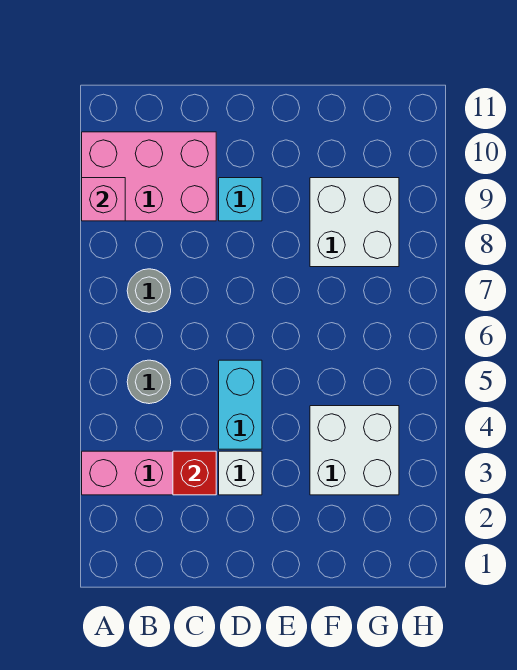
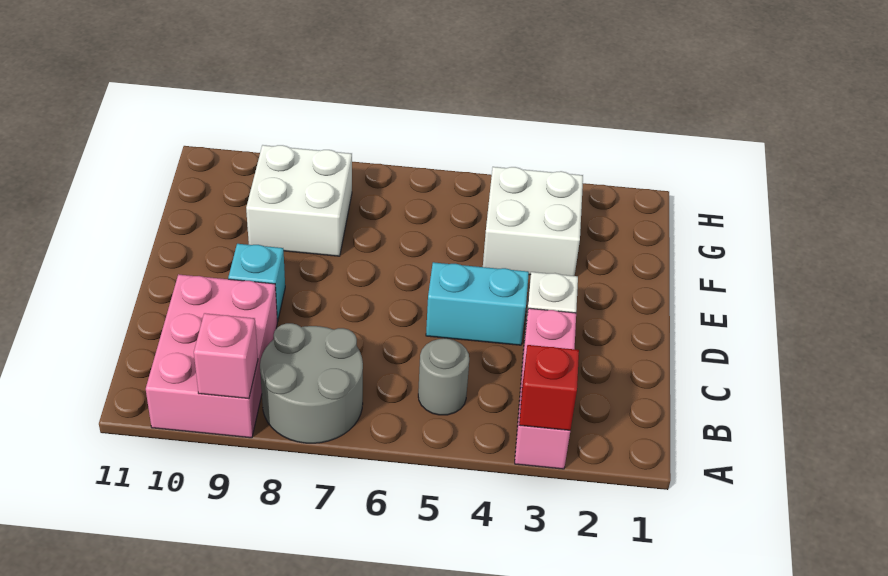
grey 1x1 round brick [127,269,171,312] -> grey 2x2 round brick [260,323,363,443]
red 1x1 brick [173,451,216,495] -> red 1x1 brick moved to [519,345,579,430]

